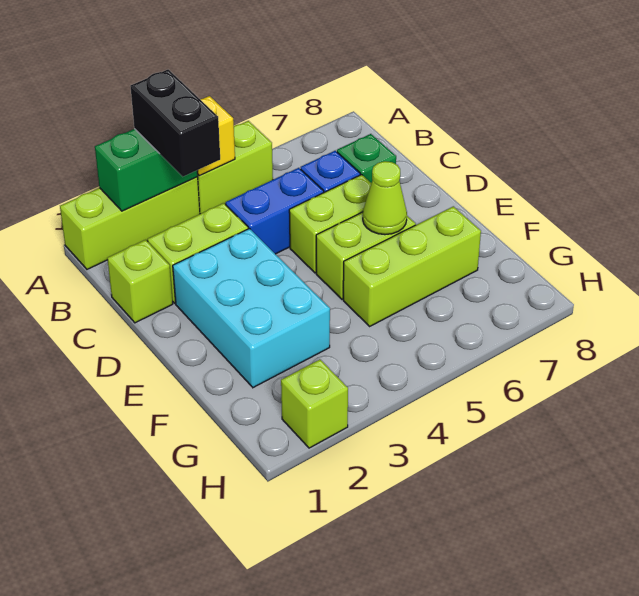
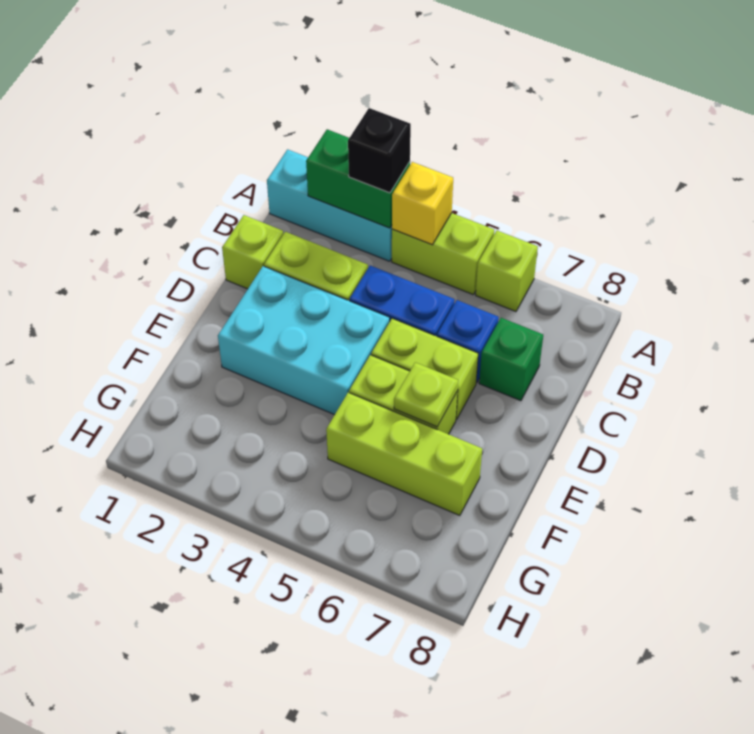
lime 1x3 brick [60,177,200,269] -> cyan 1x3 brick [267,149,392,261]
black 1x2 brick [130,70,220,177] -> black 1x1 brick [348,108,411,193]
cyan 2x3 brick [173,229,330,388] -> cyan 2x3 brick turned to [218,266,390,415]
lime 1x1 cone [363,161,407,235] -> lime 1x1 plate [394,362,458,427]
lime 1x1 brick [281,359,348,448] -> lime 1x1 brick moved to [476,231,538,312]

